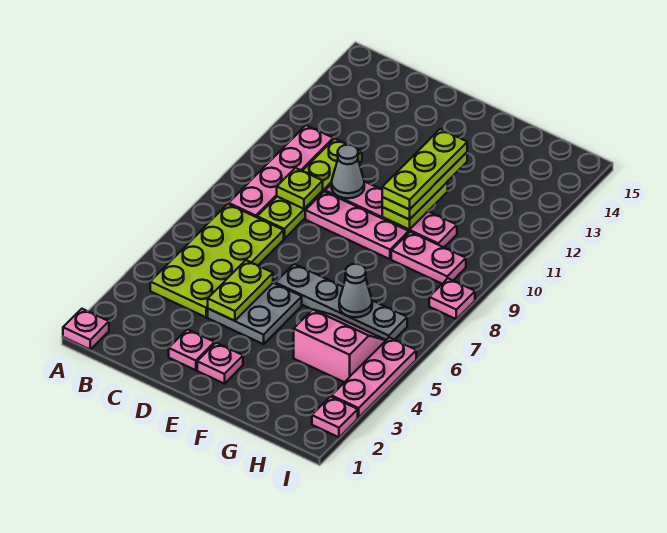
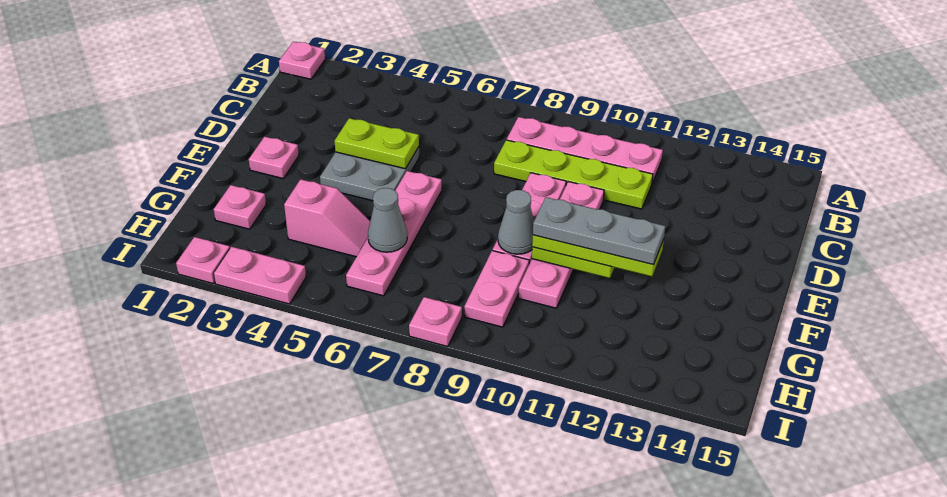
lime 2x4 plate [150,204,284,317] -> none
lime 1x1 plate [277,168,323,209] -> none
pink 1x1 plate [169,329,214,370] -> pink 1x1 plate moved to [214,185,266,229]
grey 1x1 cone [331,145,364,198] -> grey 1x1 cone moved to [498,190,534,254]
grey 1x4 plate [275,264,407,340] -> pink 1x4 plate [346,171,442,296]
lime 1x3 plate [382,129,467,209] -> grey 1x3 plate [533,197,665,265]
pink 2x2 slope [294,310,386,382] -> pink 1x2 slope [284,179,370,257]
pink 1x3 plate [331,337,416,418] -> pink 1x2 plate [214,247,306,304]

